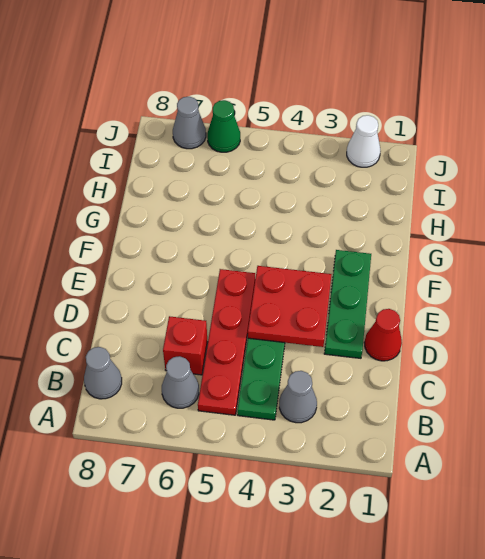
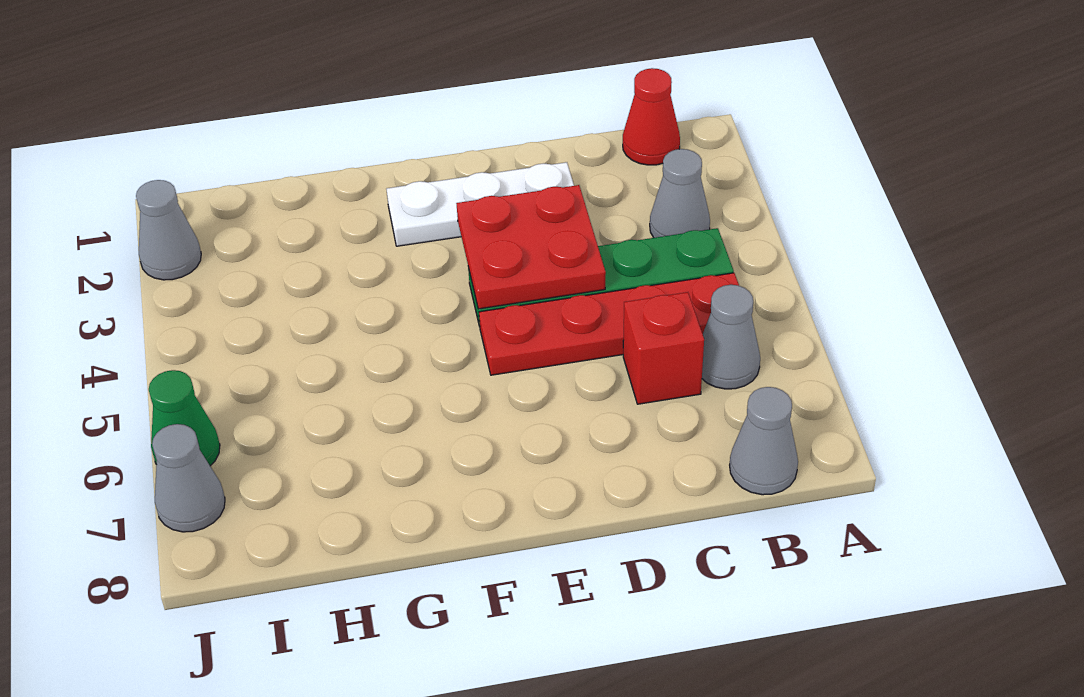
red 1x1 cone [364,309,402,361] -> red 1x1 cone moved to [623,68,680,165]
green 1x3 plate [324,250,371,358] -> white 1x3 plate [387,162,574,246]
white 1x1 cone [347,115,381,167] -> grey 1x1 cone [136,180,201,280]

